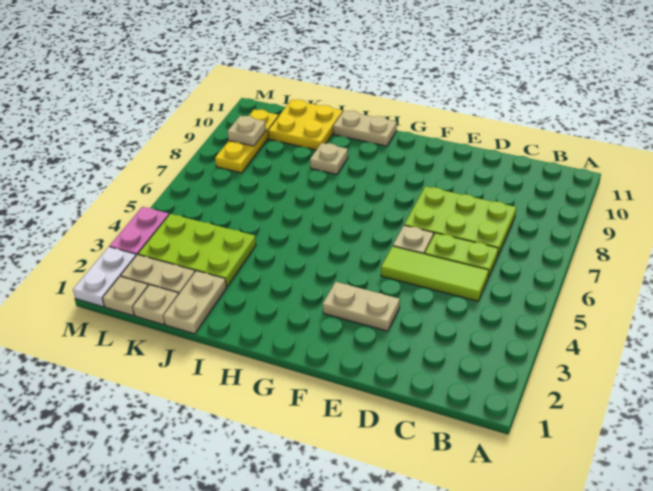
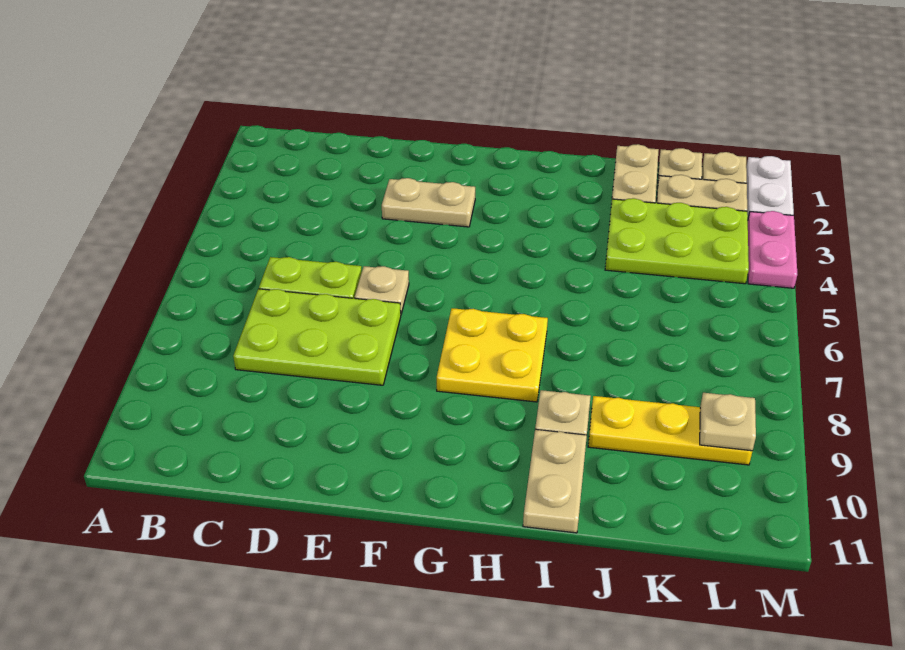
lime 1x3 tile [381,246,489,301] -> none
tan 1x2 plate [333,111,397,146] -> tan 1x2 plate turned to [523,429,587,533]
yellow 2x2 plate [268,100,343,150] -> yellow 2x2 plate moved to [437,308,548,402]
yellow 1x3 plate [215,110,279,173] -> yellow 1x3 plate turned to [588,396,752,465]

